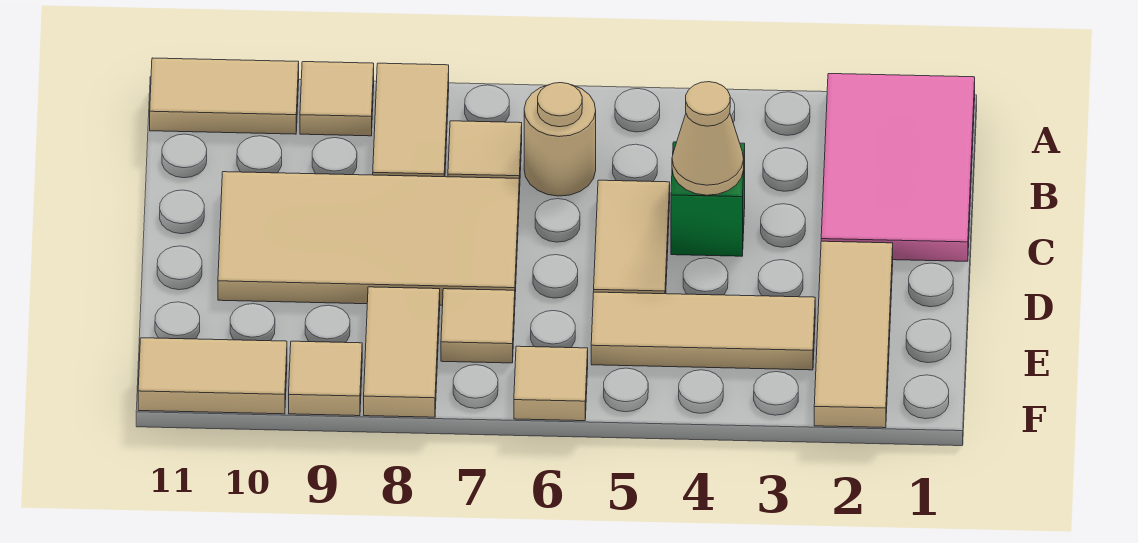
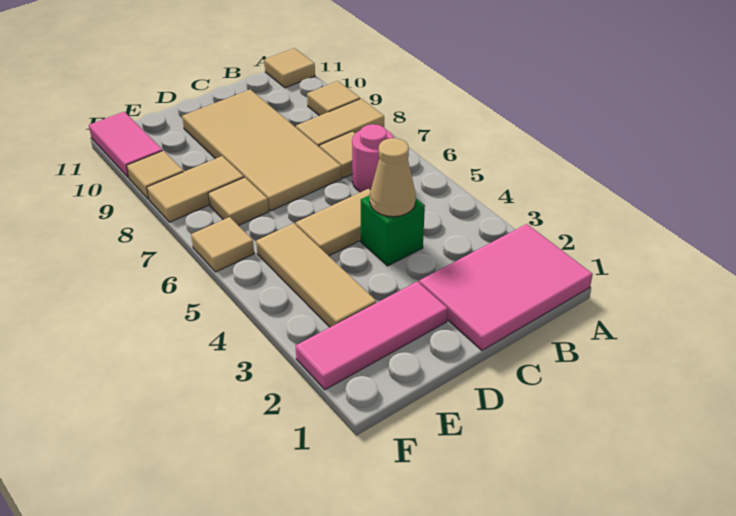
tan 1x2 tile [150,58,299,134] -> tan 1x1 tile [264,48,315,88]
tan 1x1 round brick [524,83,596,196] -> pink 1x1 round brick [352,124,394,192]
tan 1x3 tile [814,241,893,428] -> pink 1x3 tile [296,281,448,390]
tan 1x2 tile [138,338,287,414] -> pink 1x2 tile [89,112,163,177]

